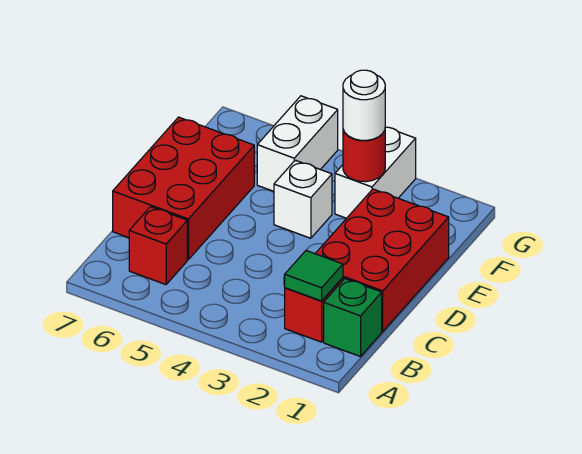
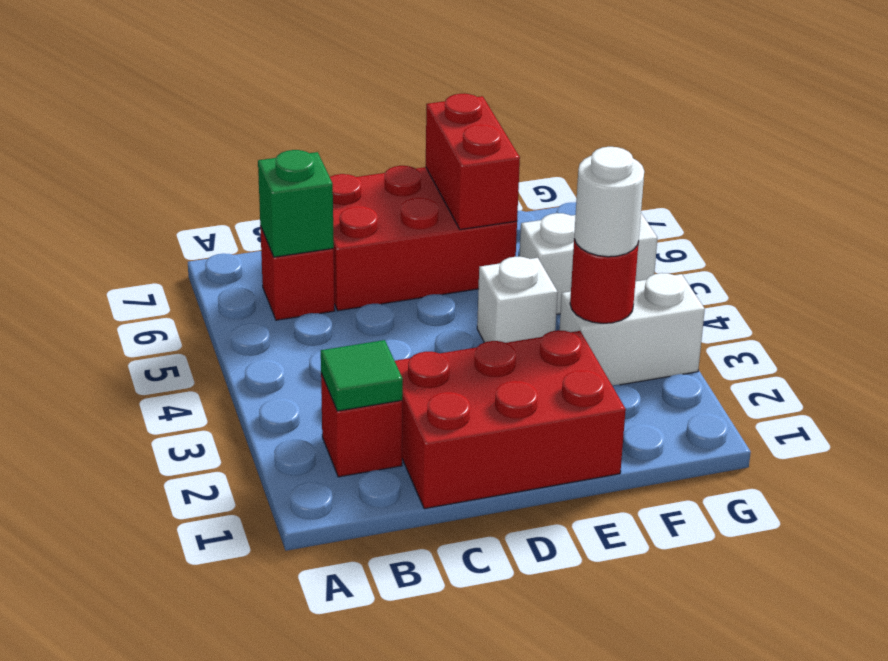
green 1x1 brick [324,279,382,357] -> green 1x1 brick moved to [258,150,334,257]
none -> red 1x2 brick [426,94,520,230]

